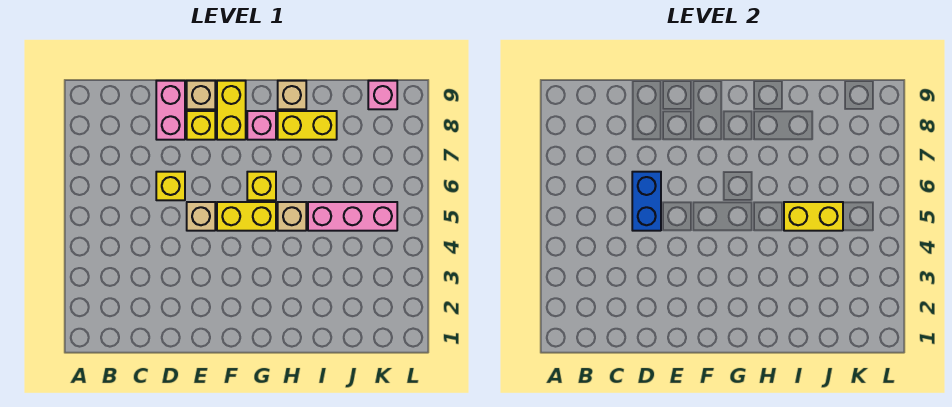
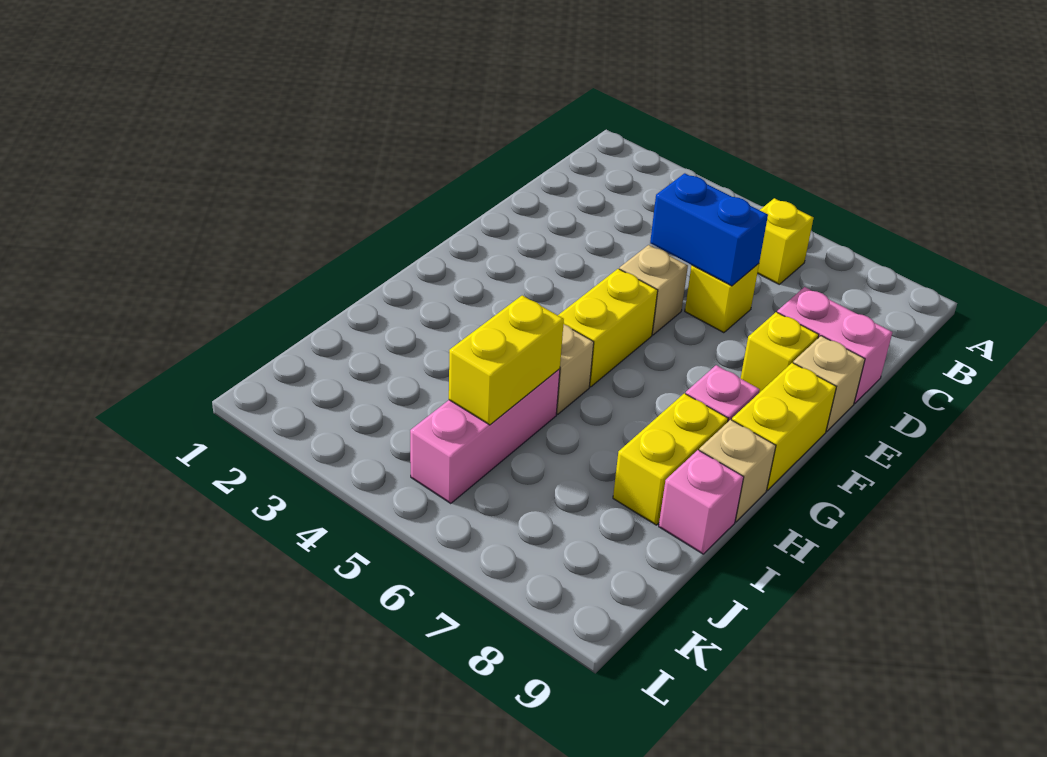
yellow 1x2 brick [217,81,246,140] -> yellow 1x2 brick turned to [732,363,836,490]
yellow 1x1 brick [247,172,276,200] -> yellow 1x1 brick moved to [758,198,814,284]
pink 1x1 brick [368,81,397,109] -> pink 1x1 brick moved to [659,450,744,554]

